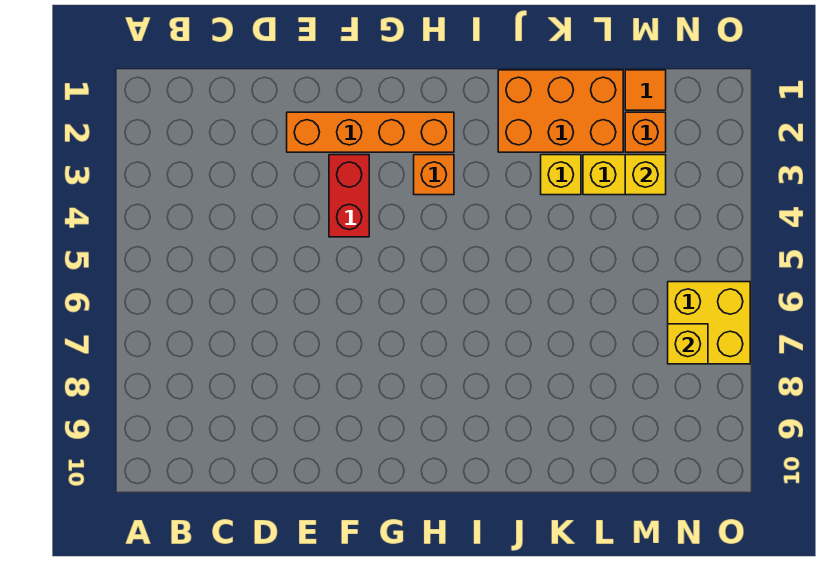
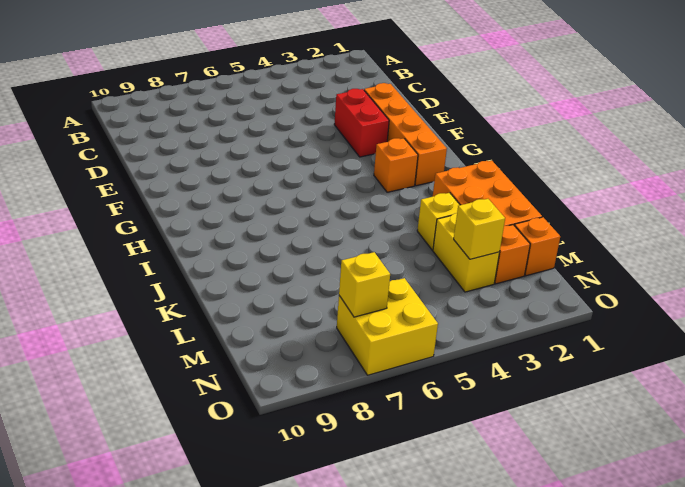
red 1x2 brick [329,155,369,237] -> red 1x2 brick turned to [334,89,389,157]
orange 1x1 tile [625,70,666,110] -> orange 1x1 brick [514,217,560,276]

